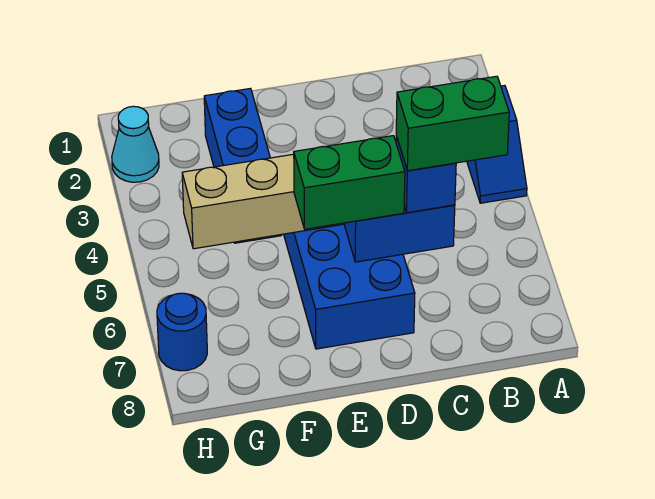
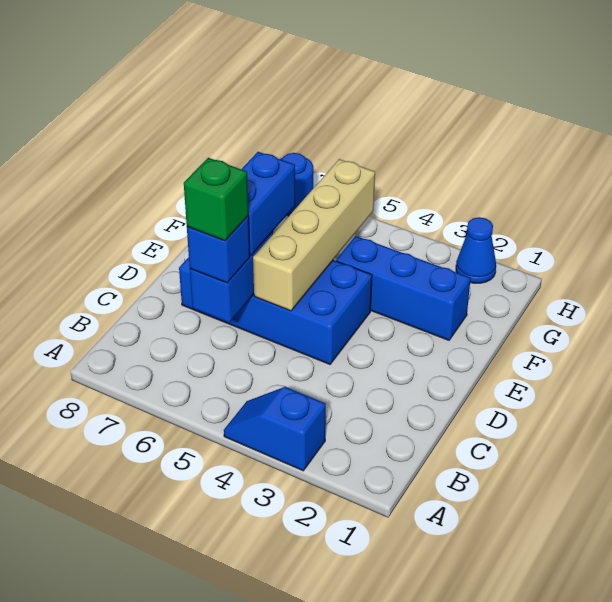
green 1x2 brick [396,76,509,171] -> green 1x1 brick [184,158,249,241]
green 1x2 brick [294,136,405,229] -> blue 1x2 brick [242,152,295,256]
cyan 1x1 cone [112,106,159,182] -> blue 1x1 cone [456,217,496,283]

